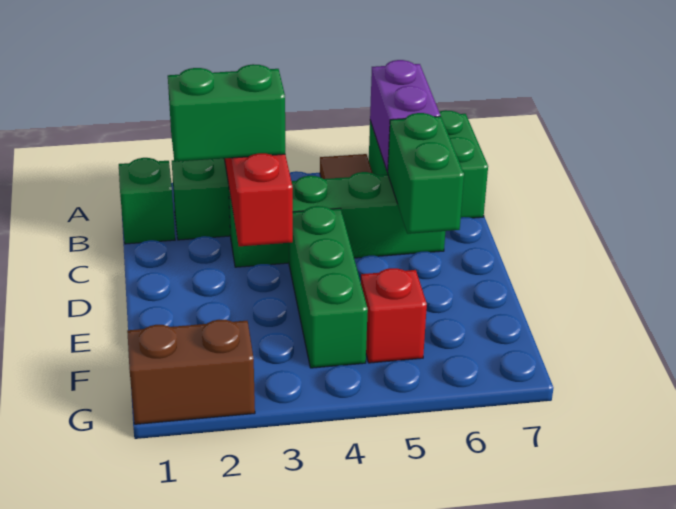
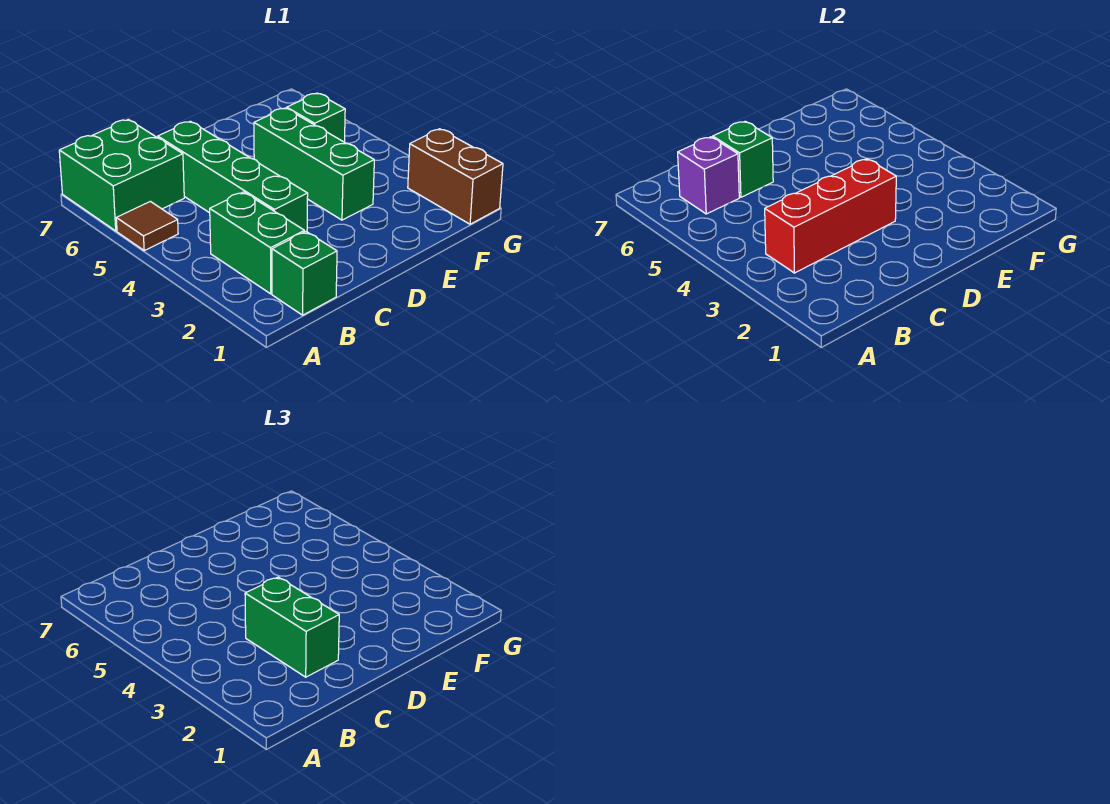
purple 1x2 brick [370,60,440,173] -> purple 1x1 brick [678,137,739,214]
green 1x2 brick [388,113,464,234] -> green 1x1 brick [713,121,773,197]
green 1x3 brick [289,206,368,368] -> green 1x3 brick turned to [254,108,374,220]
red 1x1 brick [361,268,427,363] -> green 1x1 brick [287,93,345,142]

